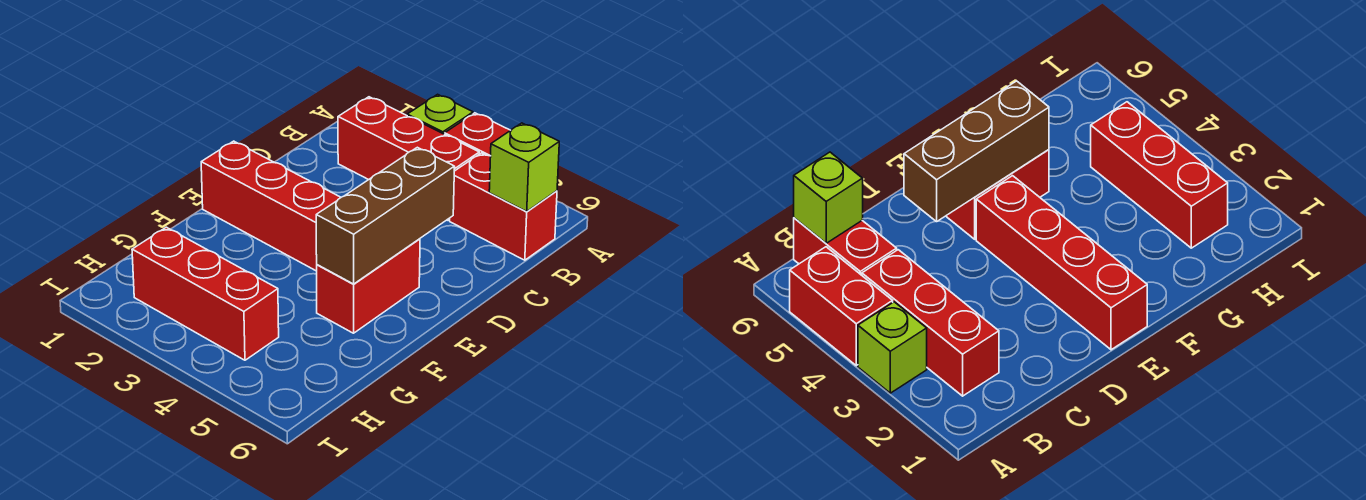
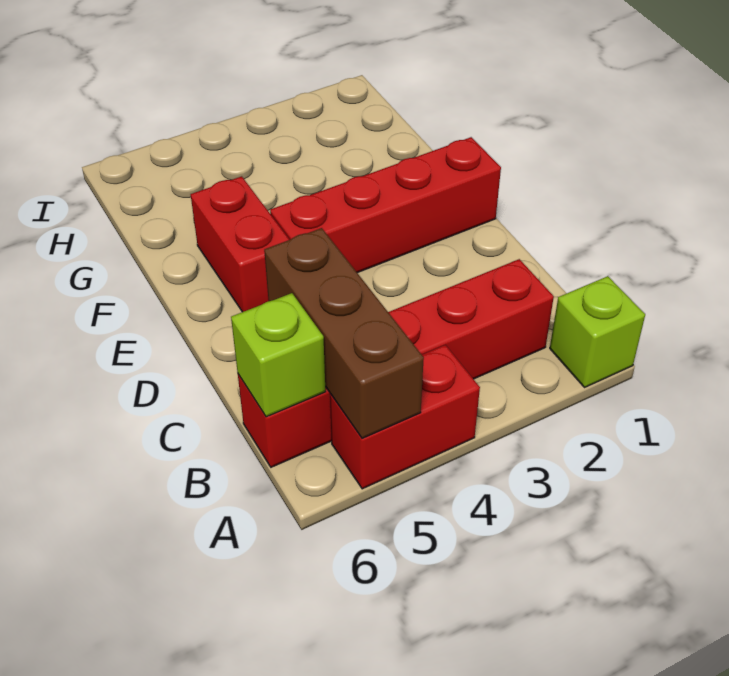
lime 1x1 brick [407,94,473,134] -> lime 1x1 brick moved to [550,276,645,387]
brown 1x3 brick [316,147,455,284] -> brown 1x3 brick moved to [264,228,424,438]
red 1x3 brick [132,227,279,360] -> none

